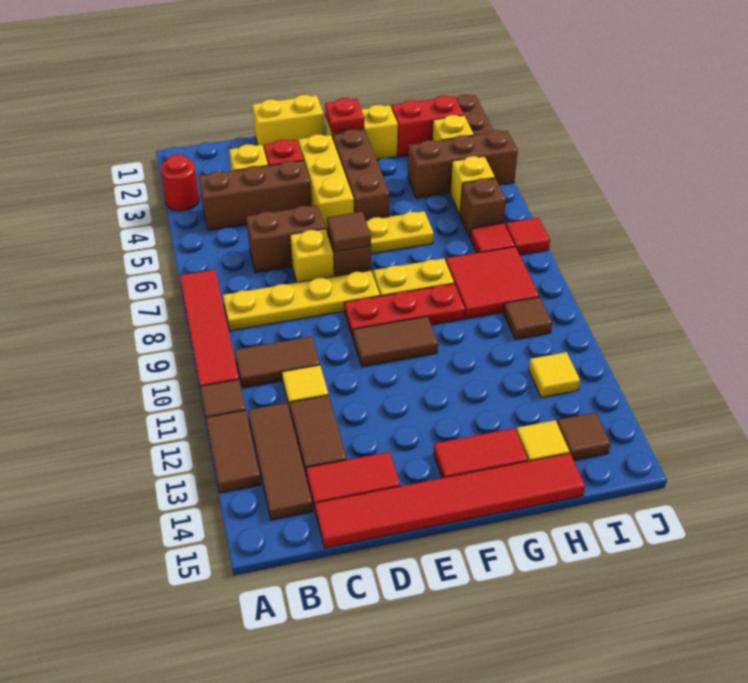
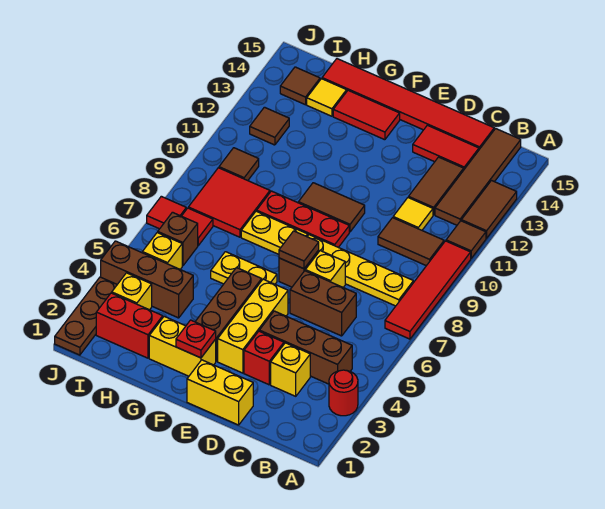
brown 1x3 tile [248,403,313,520] -> brown 1x4 tile [435,129,521,225]
yellow 1x1 tile [529,352,580,398] -> brown 1x1 tile [250,107,289,145]

